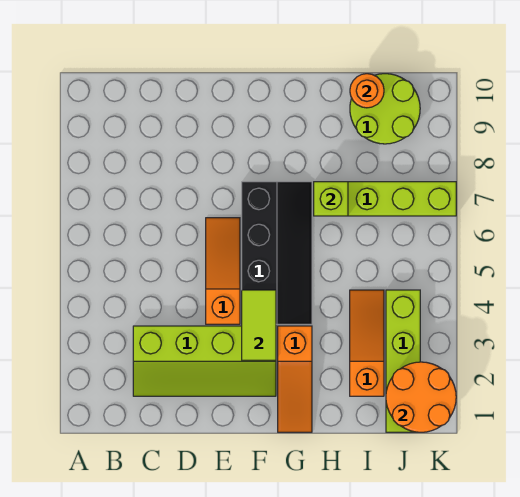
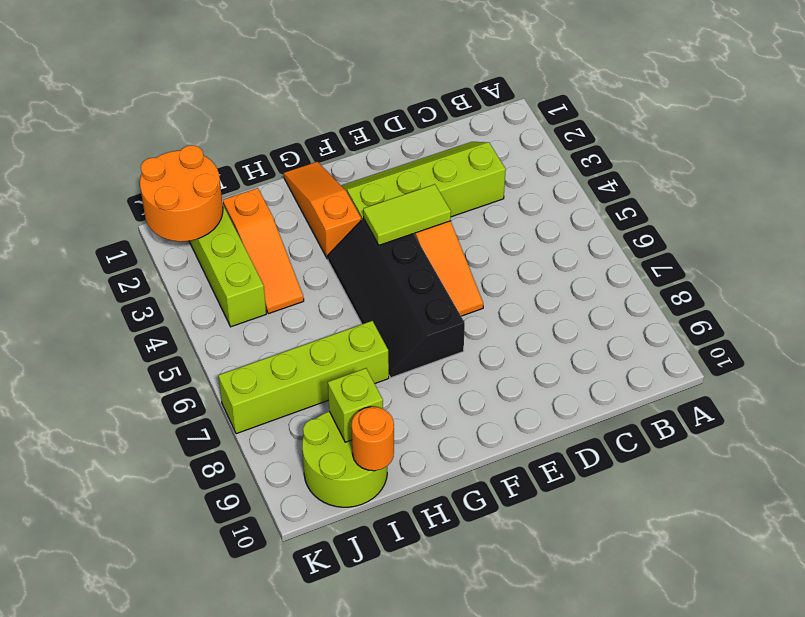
lime 1x2 tile [242,290,276,360] -> lime 1x2 tile turned to [363,184,451,245]
lime 1x1 brick [314,182,348,216] -> lime 1x1 brick moved to [328,368,383,442]

